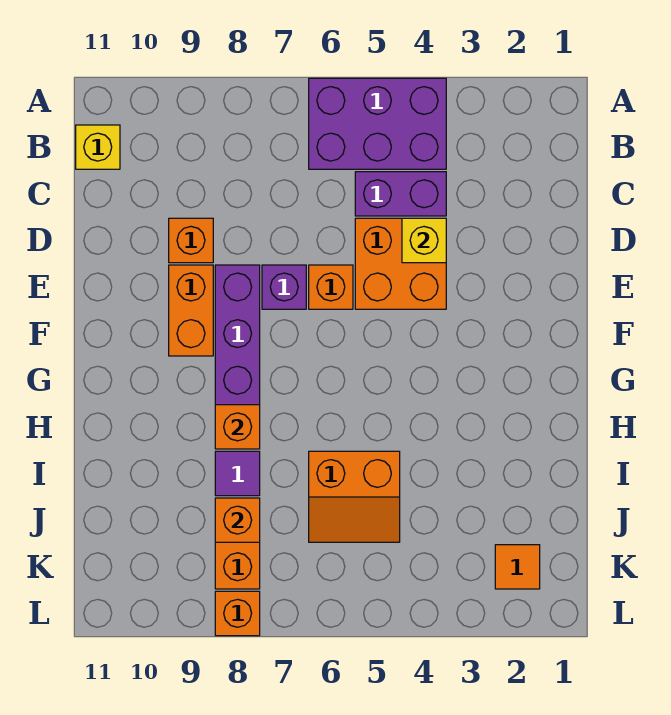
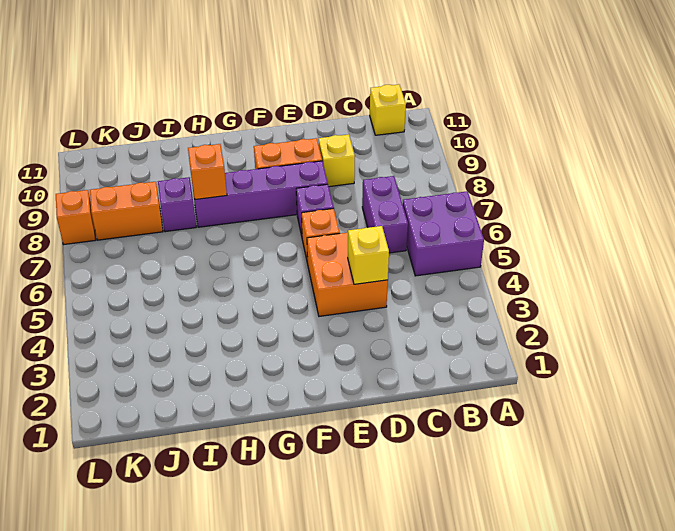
purple 2x3 brick [309,78,446,169] -> purple 2x2 brick [403,191,484,276]
purple 1x2 brick [355,172,446,216] -> purple 1x2 brick moved to [362,176,408,253]
orange 1x1 brick [169,218,213,263] -> yellow 1x1 brick [319,134,355,187]
orange 2x2 slope [309,451,400,542] -> none
purple 1x1 tile [215,451,260,496] -> purple 1x1 brick [158,177,196,232]
orange 1x1 brick [215,498,260,542] -> none
orange 1x1 tile [495,545,540,589] -> none

